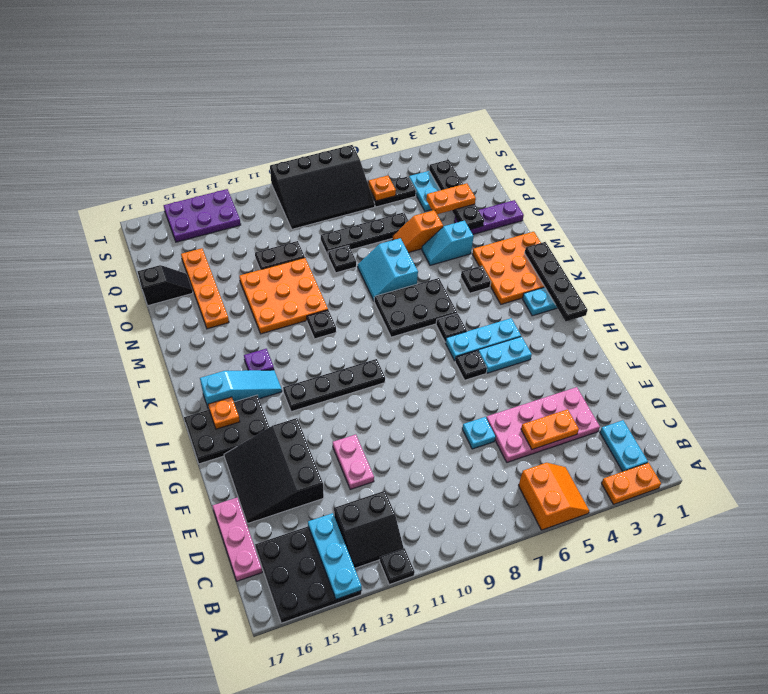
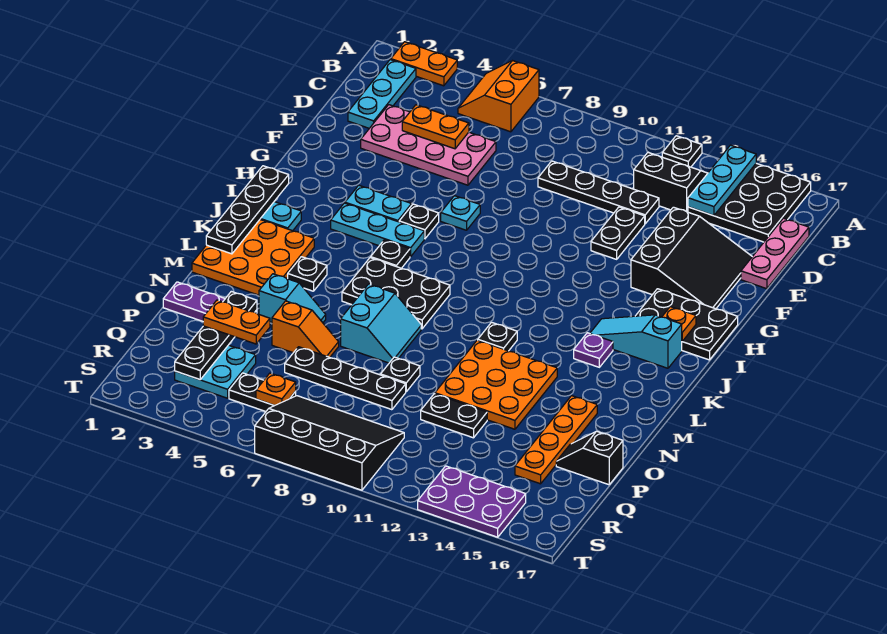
cyan 1x2 plate [600,420,648,472] -> cyan 1x3 plate [348,59,416,128]
cyan 1x1 plate [462,417,496,449] -> cyan 1x1 plate moved to [441,196,480,230]
pink 1x2 plate [333,434,374,489] -> black 1x2 plate [591,207,645,259]
black 1x4 plate [283,359,385,412] -> black 1x4 plate moved to [538,161,659,224]

